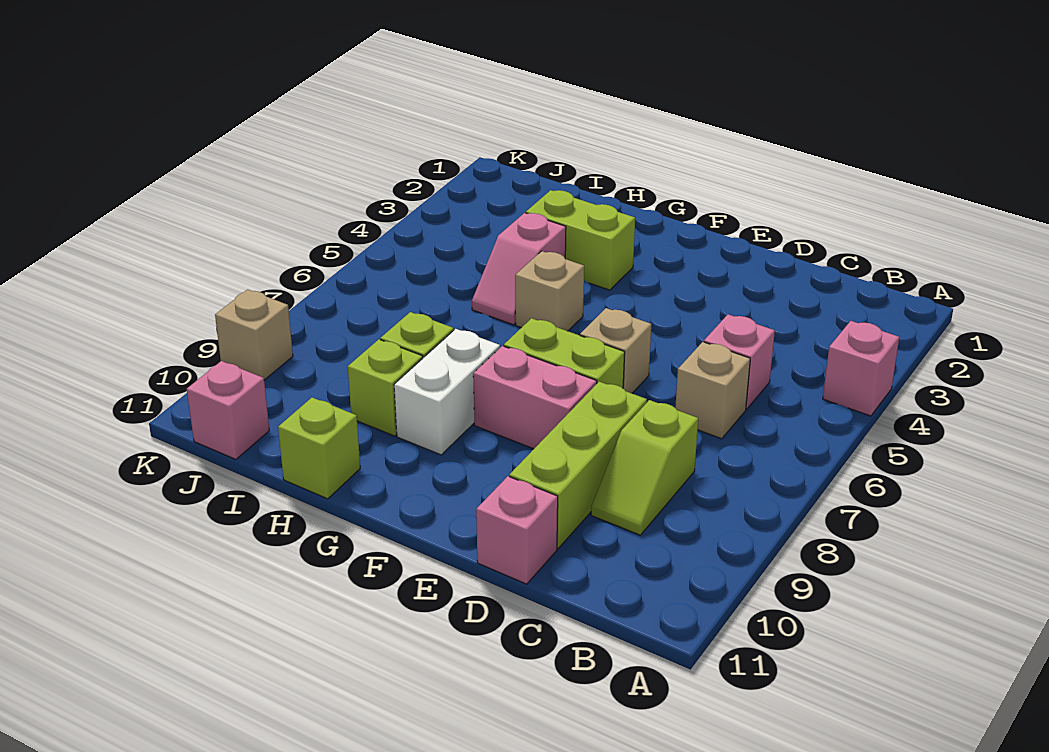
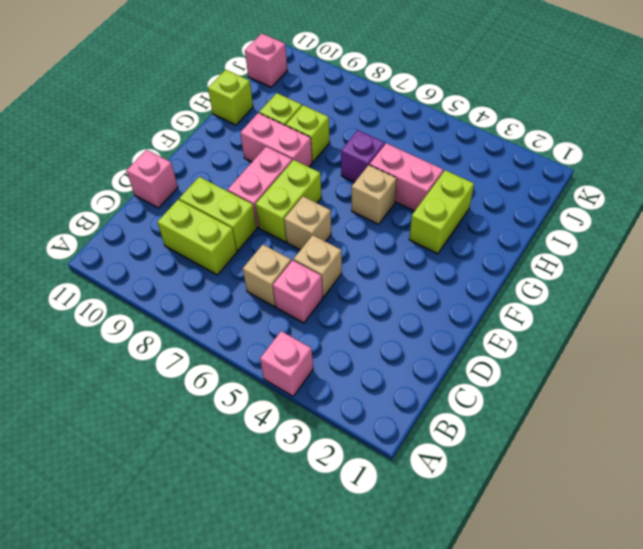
lime 1x2 slope [591,400,698,535] -> lime 1x2 brick [157,200,237,275]
lime 1x3 brick [509,382,647,548] -> lime 1x2 brick [179,177,257,251]
white 1x2 brick [394,329,500,455] -> pink 1x2 brick [240,113,312,167]
pink 1x2 slope [472,213,566,325] -> pink 1x2 brick [370,143,443,211]
none -> purple 1x1 brick [341,130,385,182]
tan 1x1 brick [215,290,293,380] -> tan 1x1 brick moved to [294,235,342,297]

